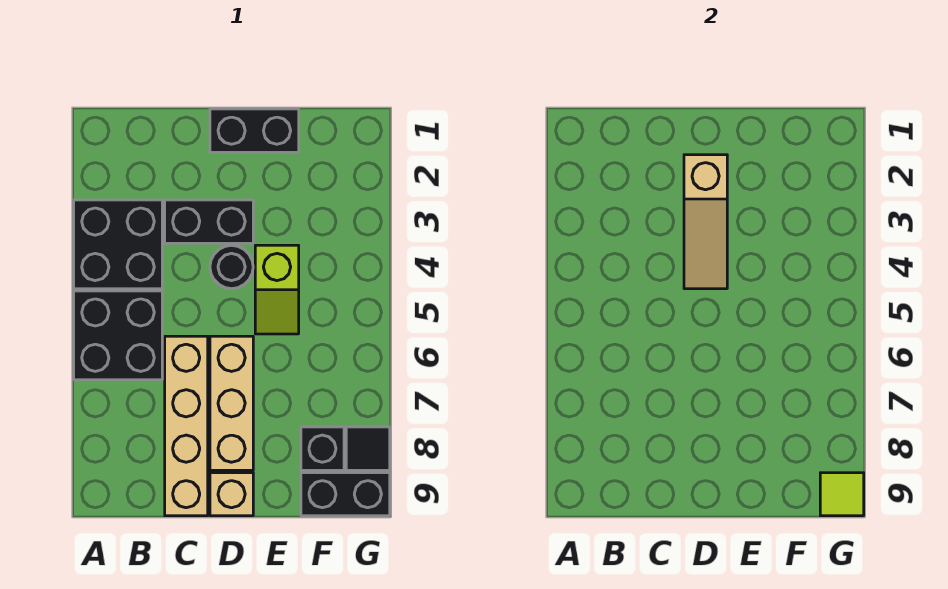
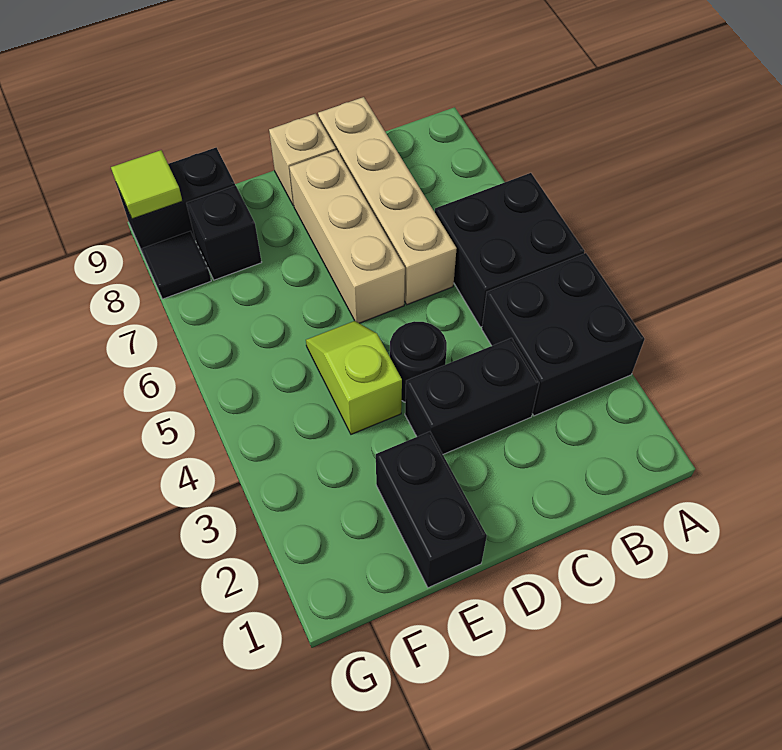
black 1x2 brick [210,109,299,152] -> black 1x2 brick turned to [376,432,487,588]
tan 1x3 slope [684,155,727,289] -> none

